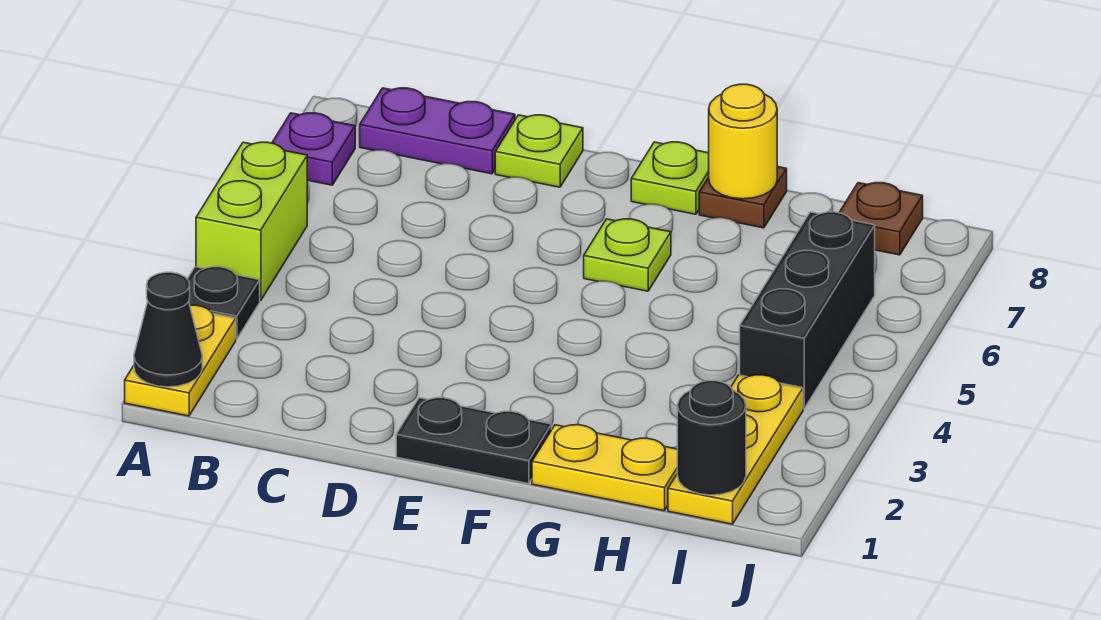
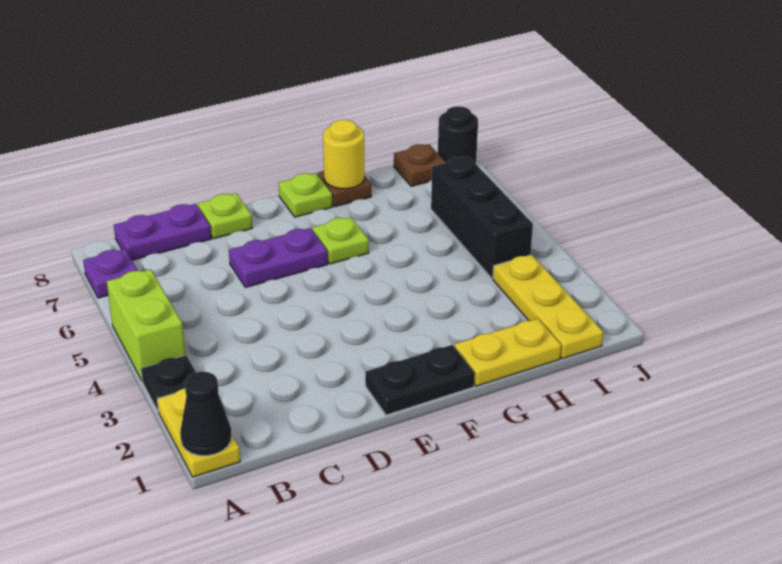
none -> purple 1x2 plate [229,228,328,287]
black 1x1 round brick [677,381,746,495] -> black 1x1 round brick moved to [438,106,478,164]

